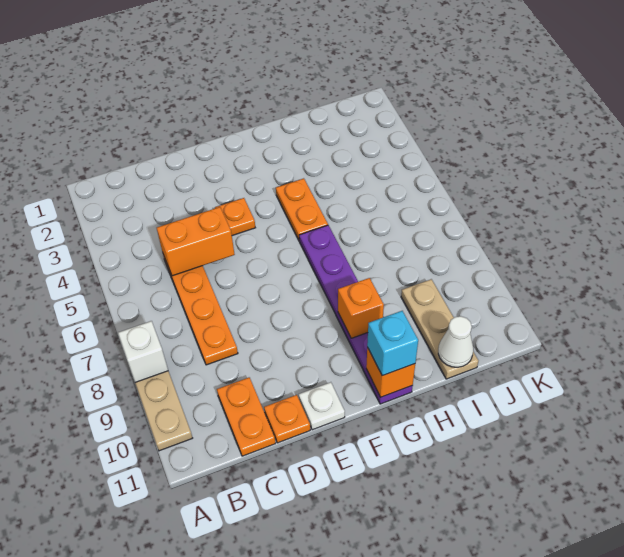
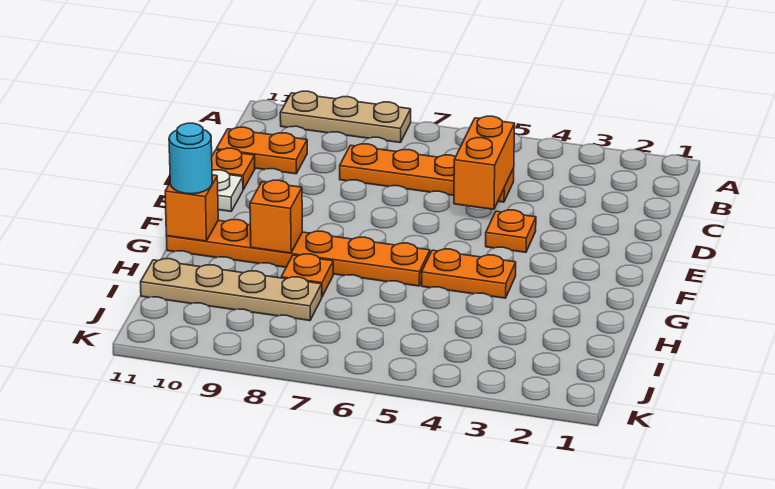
white 1x1 brick [118,321,168,382] -> none
purple 1x6 plate [299,225,413,404] -> orange 1x6 plate [166,220,430,286]
cyan 1x1 brick [367,311,418,376] -> cyan 1x1 round brick [169,123,212,194]
none -> orange 1x1 plate [281,254,333,296]
tan 1x3 plate [401,279,478,379] -> tan 1x4 plate [141,259,322,321]
white 1x1 cone [438,316,473,367] -> none

